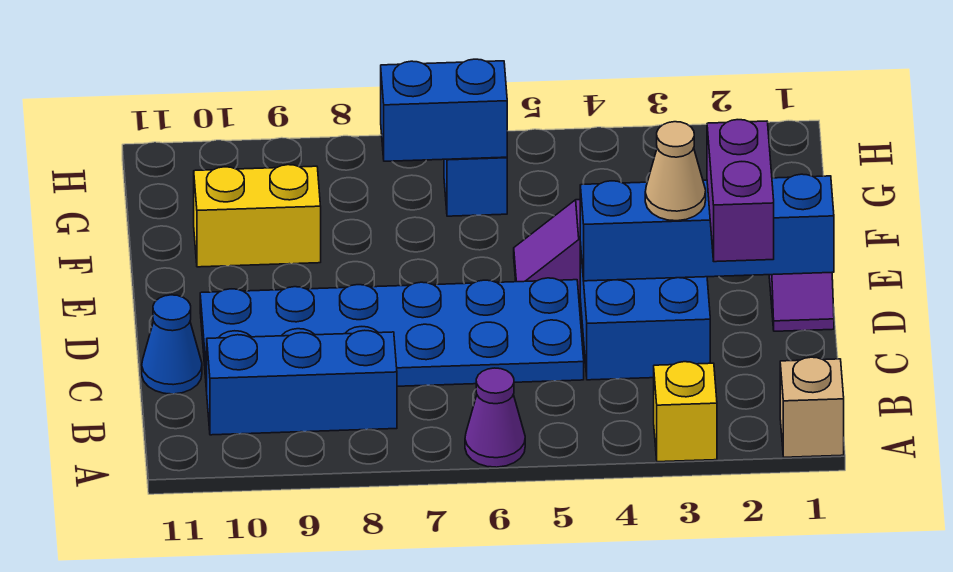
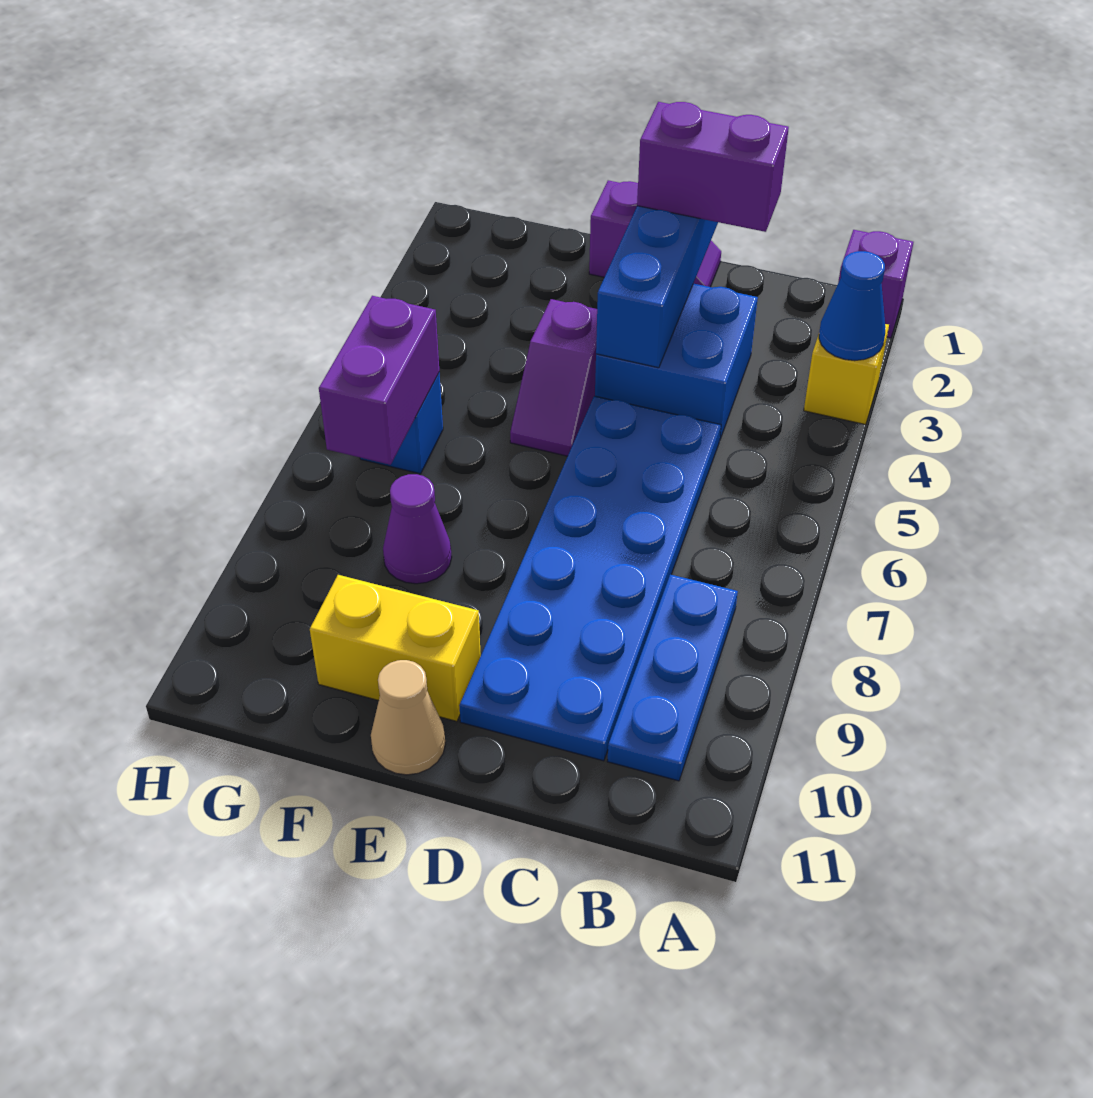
tan 1x1 brick [780,357,844,457] -> purple 1x1 brick [838,230,913,338]
purple 1x1 cone [465,368,525,467] -> purple 1x1 cone moved to [383,474,452,584]
blue 1x3 brick [207,330,397,435] -> blue 1x3 plate [607,574,738,781]
blue 1x1 cone [142,295,202,394] -> blue 1x1 cone moved to [819,251,885,361]
tan 1x1 cone [645,122,706,221] -> tan 1x1 cone moved to [371,660,445,775]
yellow 1x2 brick [194,165,321,267] -> yellow 1x2 brick turned to [310,575,481,721]
blue 1x2 brick [381,59,507,161] -> purple 1x2 brick [319,296,439,465]

